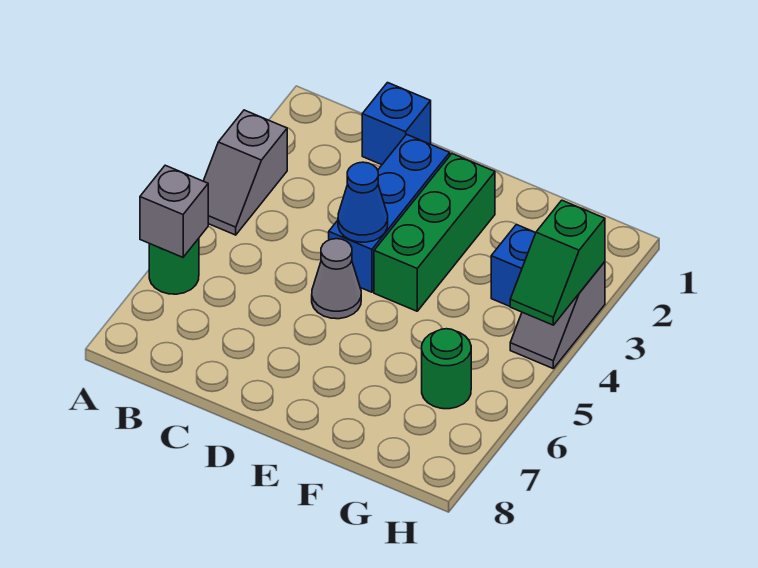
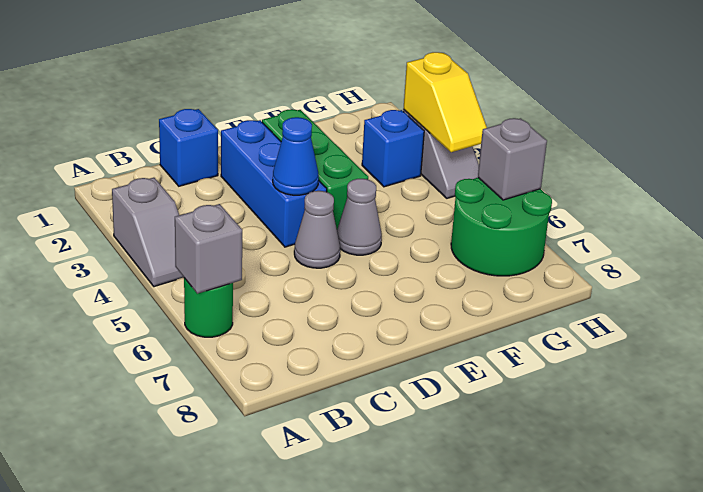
none -> grey 1x1 cone [337,179,382,255]
green 1x1 round brick [422,329,471,409] -> green 2x2 round brick [451,178,552,276]
green 1x2 slope [510,200,605,325] -> yellow 1x2 slope [403,52,487,152]
none -> grey 1x1 brick [478,118,547,200]

